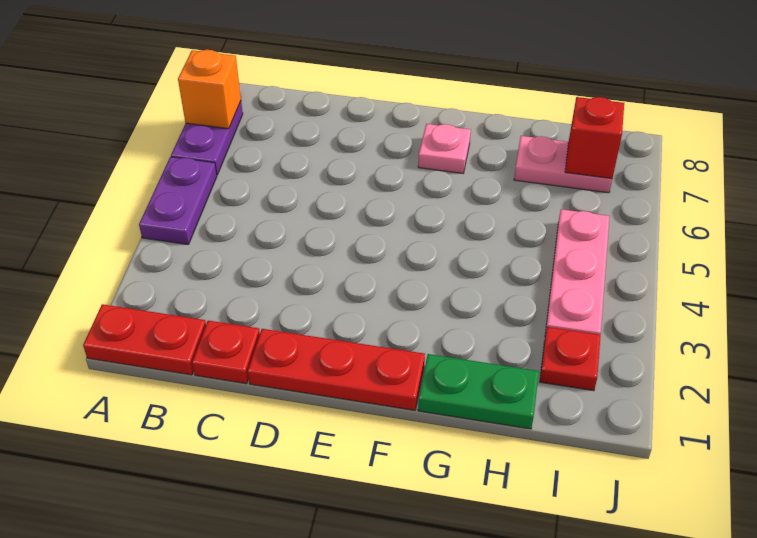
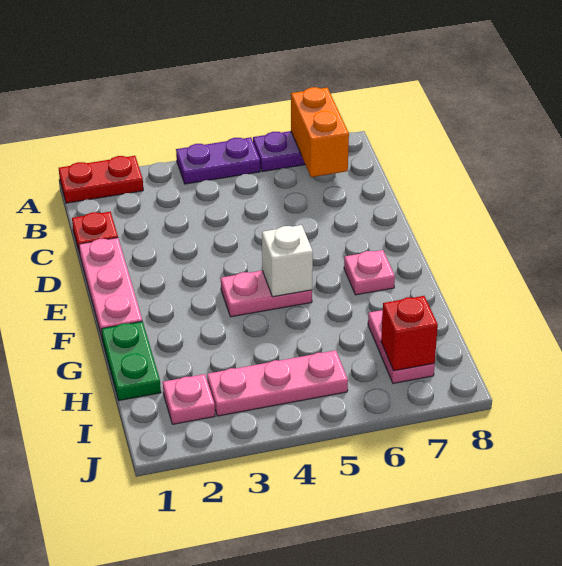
red 1x2 plate [83,304,206,375] -> red 1x2 plate turned to [59,156,143,203]
orange 1x1 brick [178,50,241,129] -> orange 1x2 brick [291,87,349,177]
red 1x3 plate [248,329,425,410] -> pink 1x3 plate [79,238,142,337]
none -> pink 1x2 plate [221,271,312,317]
none -> white 1x1 brick [262,225,313,297]
red 1x1 plate [540,327,601,391] -> pink 1x1 plate [163,374,215,424]

